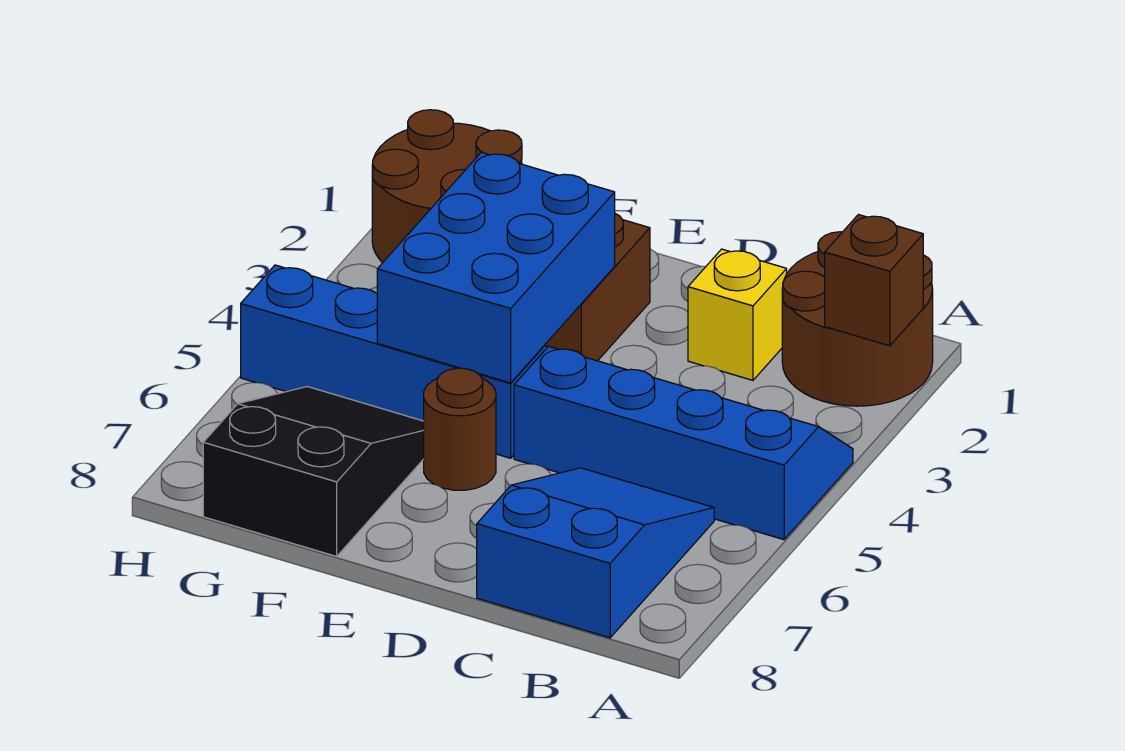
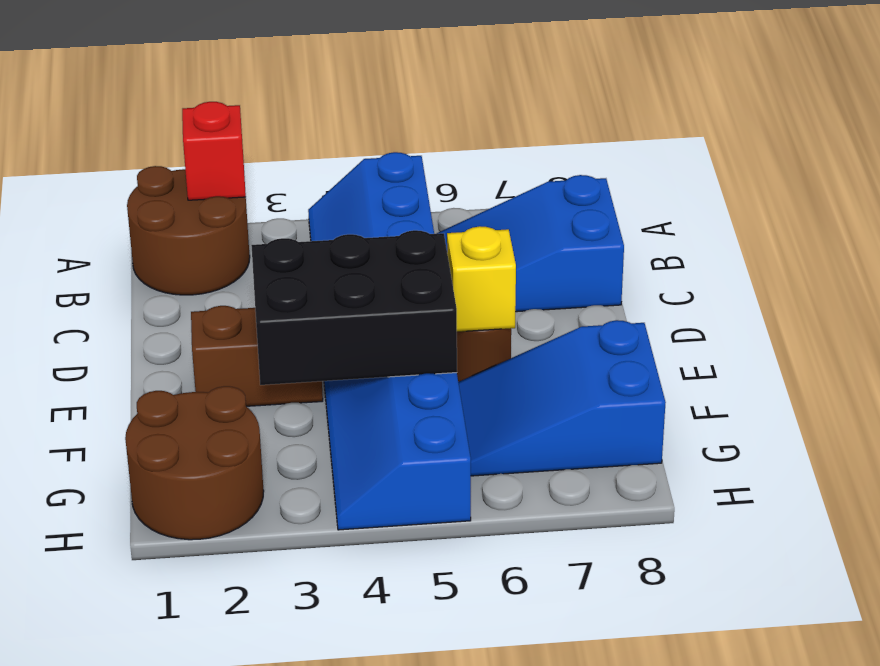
brown 1x1 brick [825,215,923,346] -> red 1x1 brick [182,102,246,200]
yellow 1x1 brick [688,249,787,380] -> yellow 1x1 brick moved to [447,226,516,332]
blue 2x3 brick [377,152,615,383] -> black 2x3 brick [251,230,457,385]
black 2x3 slope [203,387,424,556] -> blue 2x3 slope [458,320,666,476]

